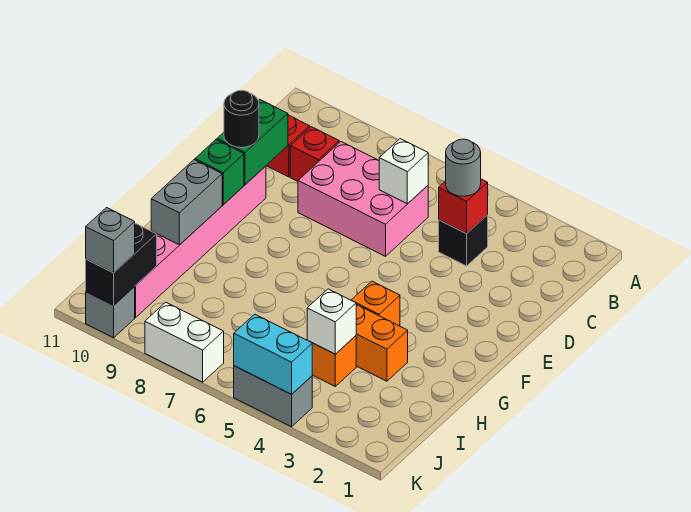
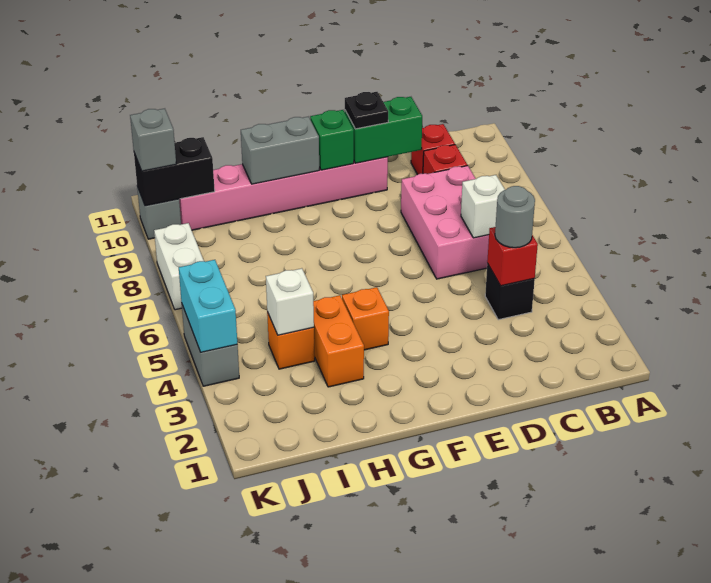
black 1x1 round brick [224,90,259,148] -> black 1x1 plate [345,92,388,129]

